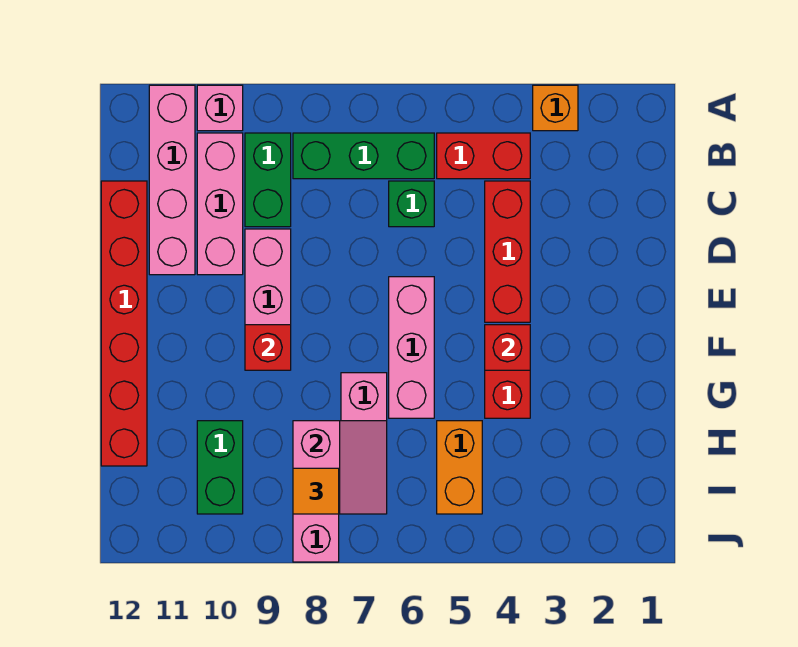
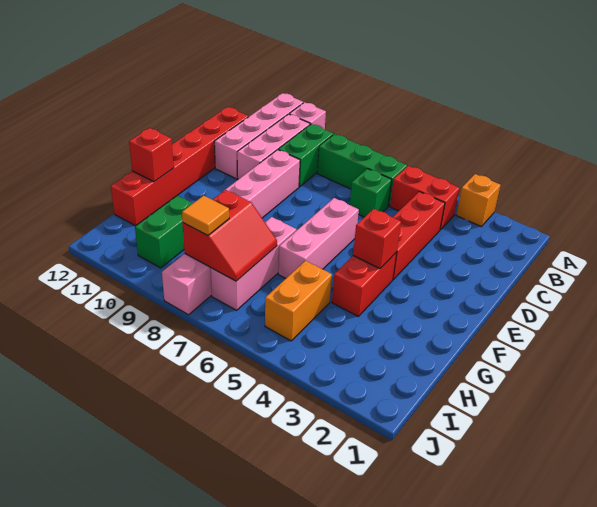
red 1x1 brick [245,325,291,370] -> red 1x1 brick moved to [129,128,174,182]
pink 2x2 slope [293,421,387,514] -> red 2x2 slope [183,190,277,281]

